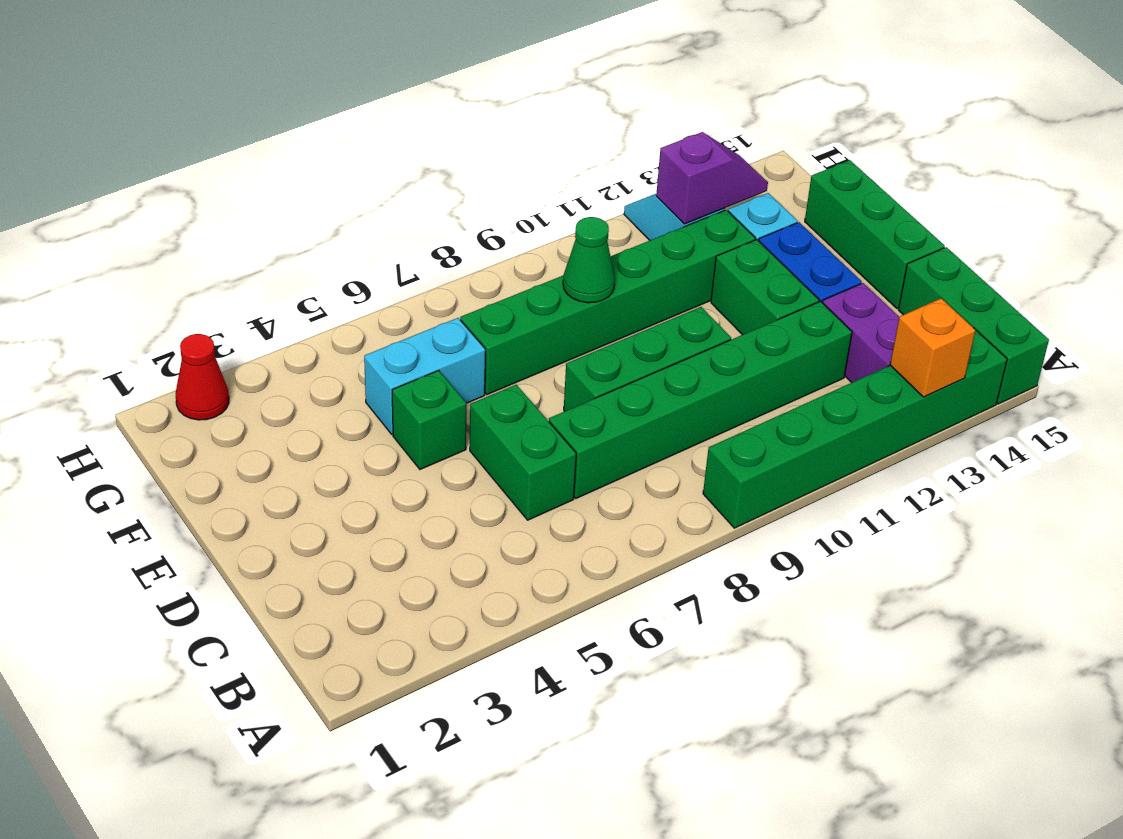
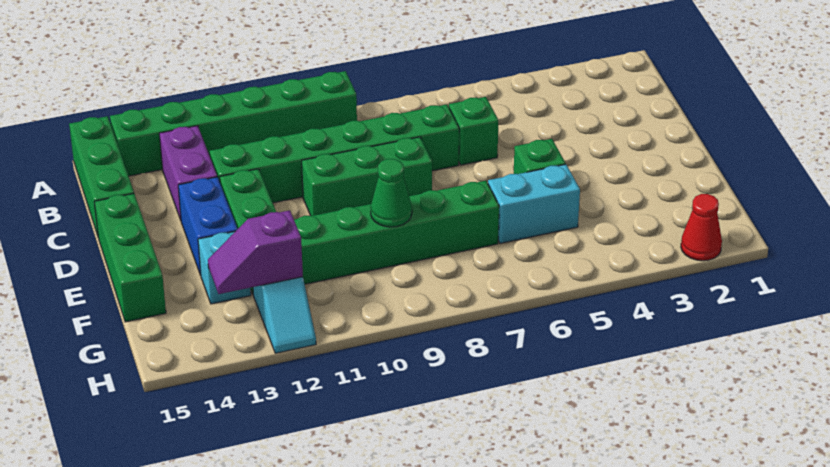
orange 1x1 brick [890,298,976,397] -> none
green 1x2 brick [470,385,576,520] -> green 1x1 brick [449,97,499,165]

